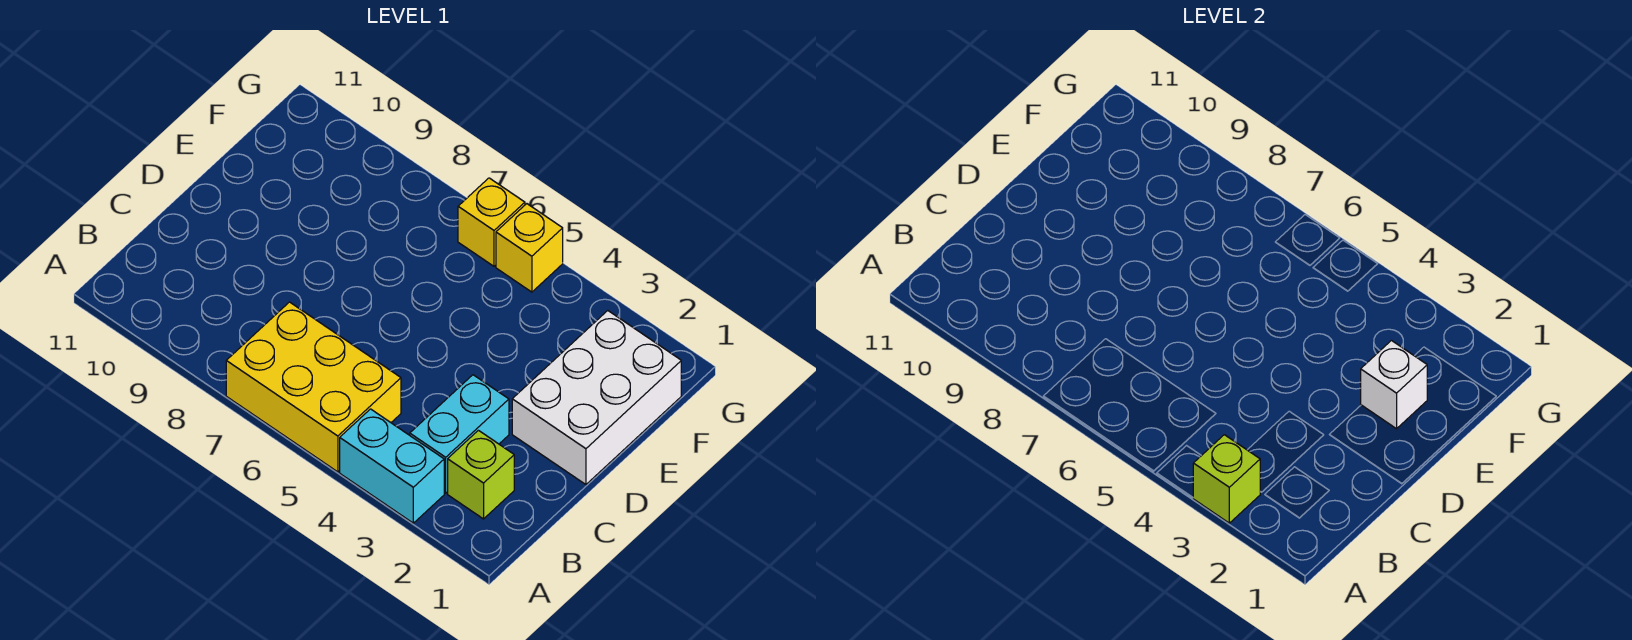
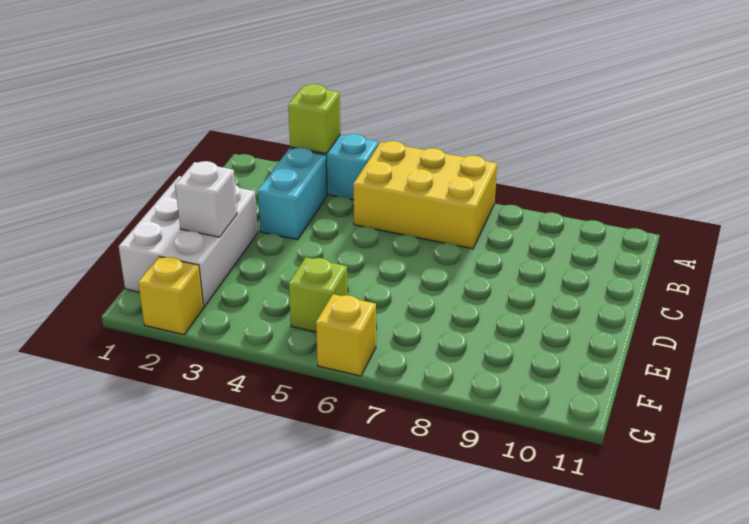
lime 1x1 brick [448,430,514,519] -> lime 1x1 brick moved to [289,257,348,332]
yellow 1x1 brick [496,204,563,292] -> yellow 1x1 brick moved to [138,256,203,335]

